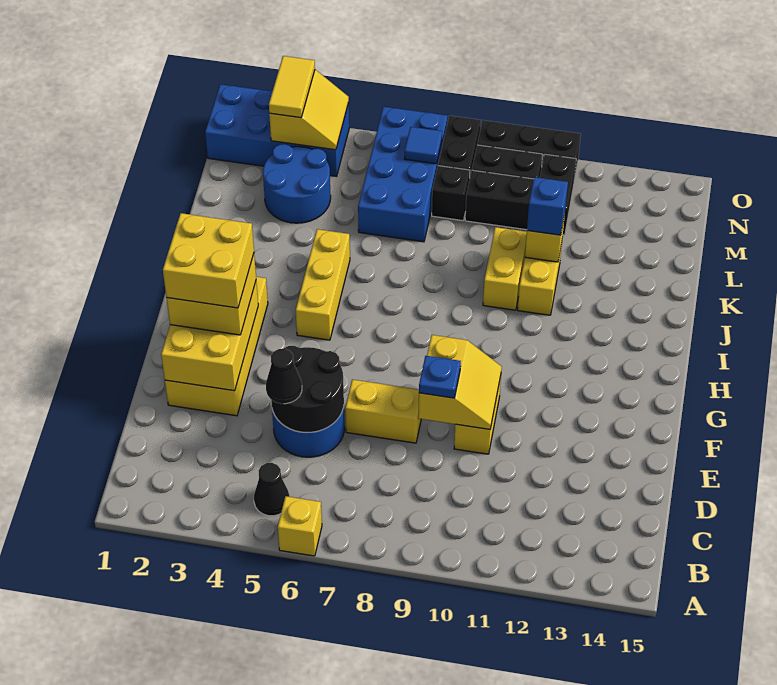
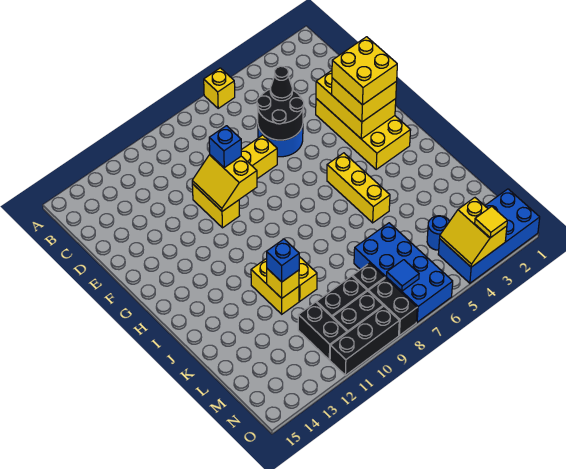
black 1x1 cone [254,463,289,516] -> none
blue 1x1 plate [419,356,461,398] -> blue 1x1 brick [209,126,241,168]
blue 2x2 round brick [263,144,331,223] -> blue 1x1 round brick [427,216,450,250]
yellow 1x2 tile [269,56,315,118] -> yellow 1x1 tile [475,206,507,238]

